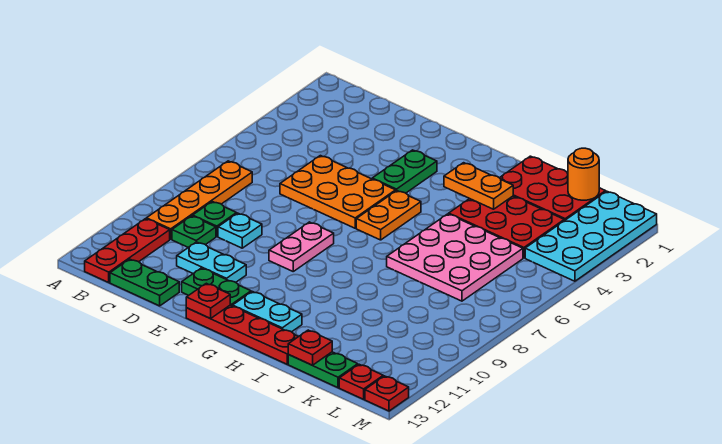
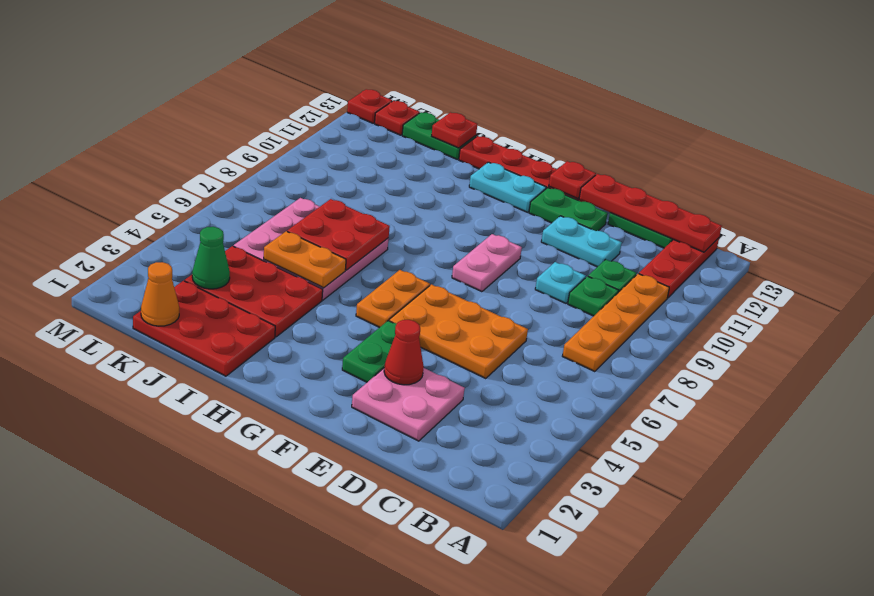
none -> red 1x4 plate [579,174,722,252]
none -> pink 2x2 plate [352,368,465,441]
none -> red 1x1 cone [384,320,424,385]
orange 1x2 plate [444,163,513,209] -> orange 1x2 plate moved to [264,231,346,288]
none -> red 2x2 plate [287,199,390,270]
orange 1x1 round brick [568,148,599,200] -> orange 1x1 cone [141,262,179,326]
none -> green 1x1 cone [192,227,230,289]
cyan 2x4 plate [525,191,657,281] -> none

